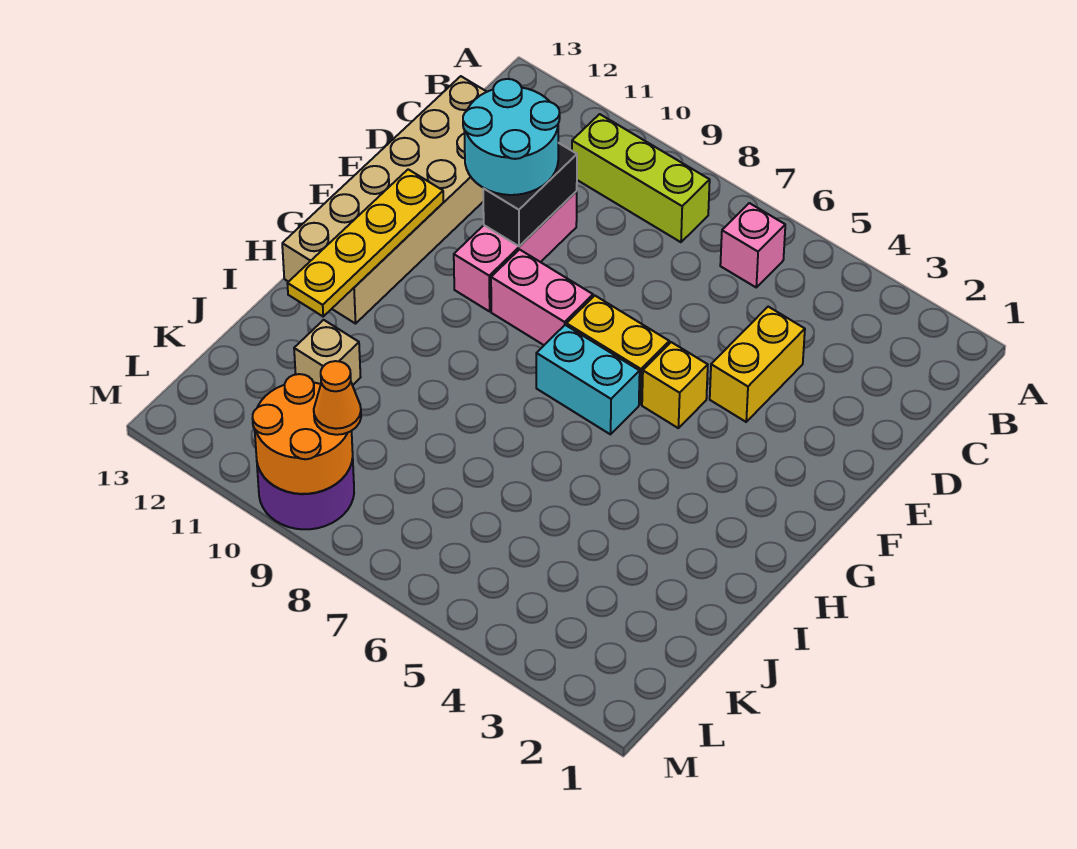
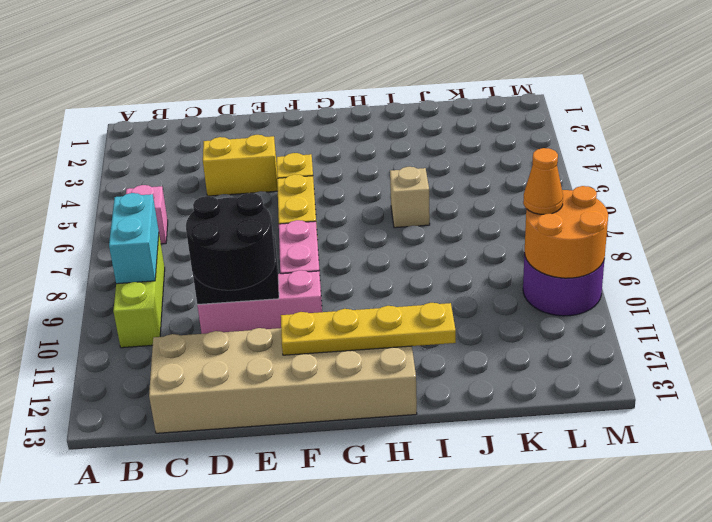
cyan 2x2 round brick [463,79,560,195] -> black 2x2 round brick [186,193,275,290]
cyan 1x2 brick [536,325,640,434] -> cyan 1x2 brick moved to [109,193,159,284]
tan 1x1 brick [294,320,361,385] -> tan 1x1 brick moved to [390,167,430,228]

